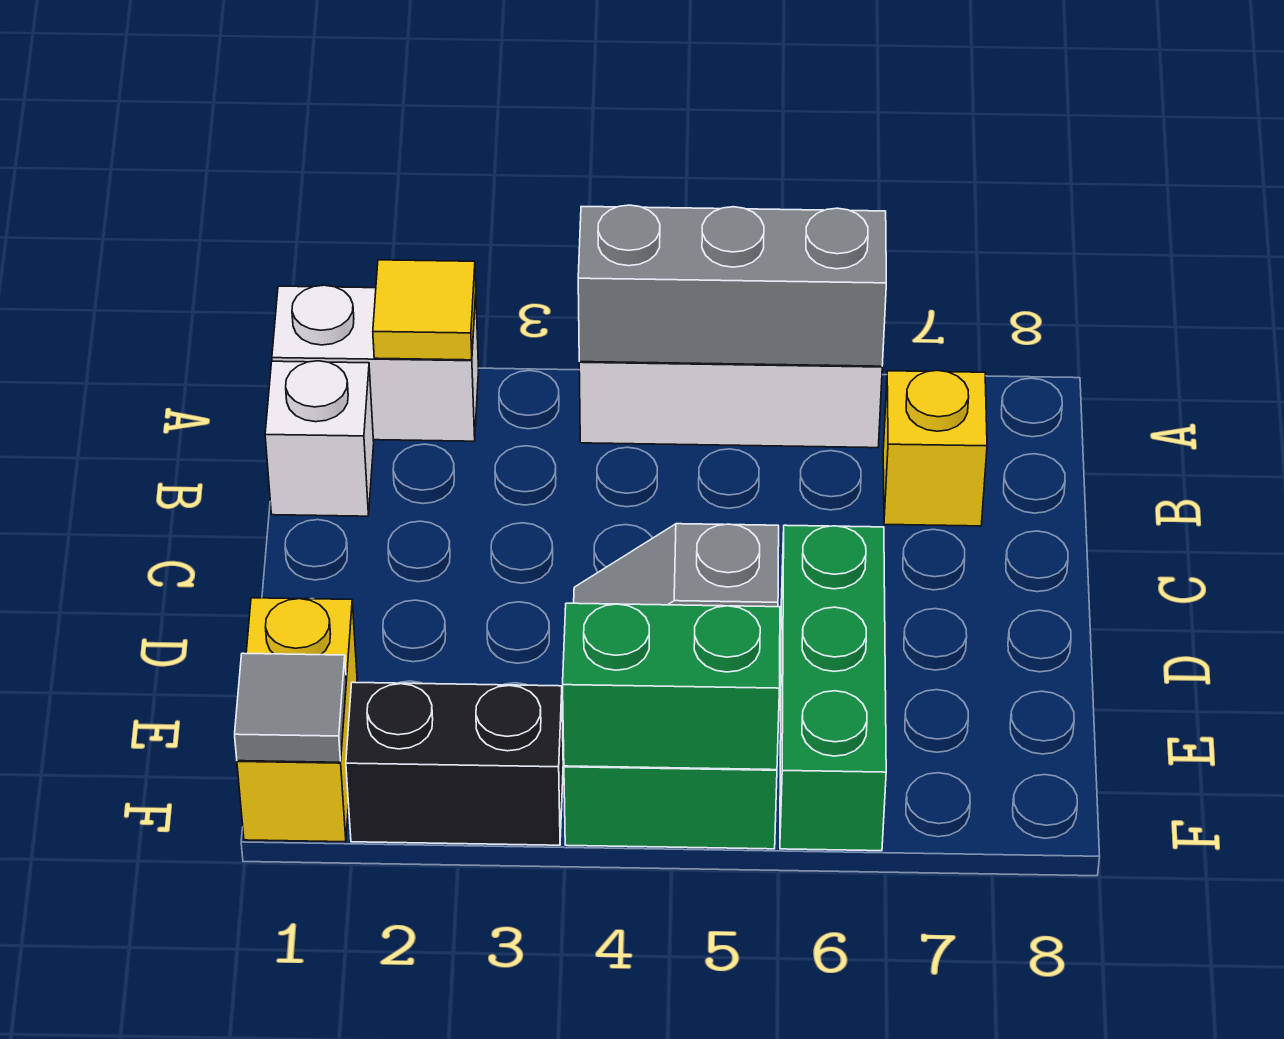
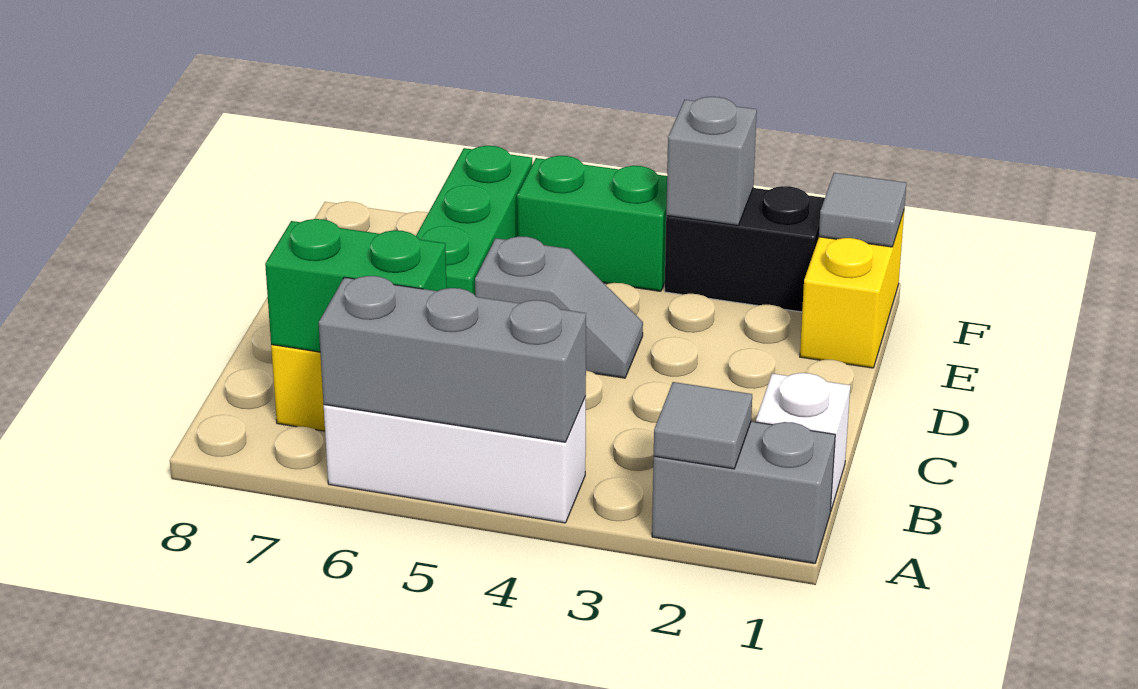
white 1x2 brick [272,285,479,441] -> grey 1x2 brick [652,421,835,564]
yellow 1x1 tile [373,260,476,360] -> grey 1x1 tile [654,382,752,469]
none -> grey 1x1 brick [666,97,757,225]
green 1x2 brick [563,603,780,770] -> green 1x2 brick moved to [265,219,447,352]

